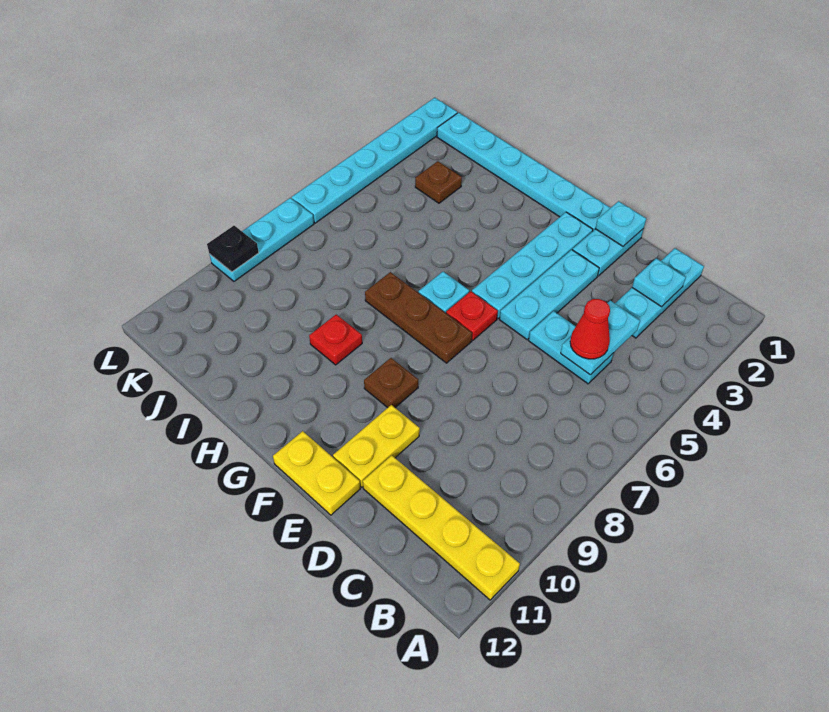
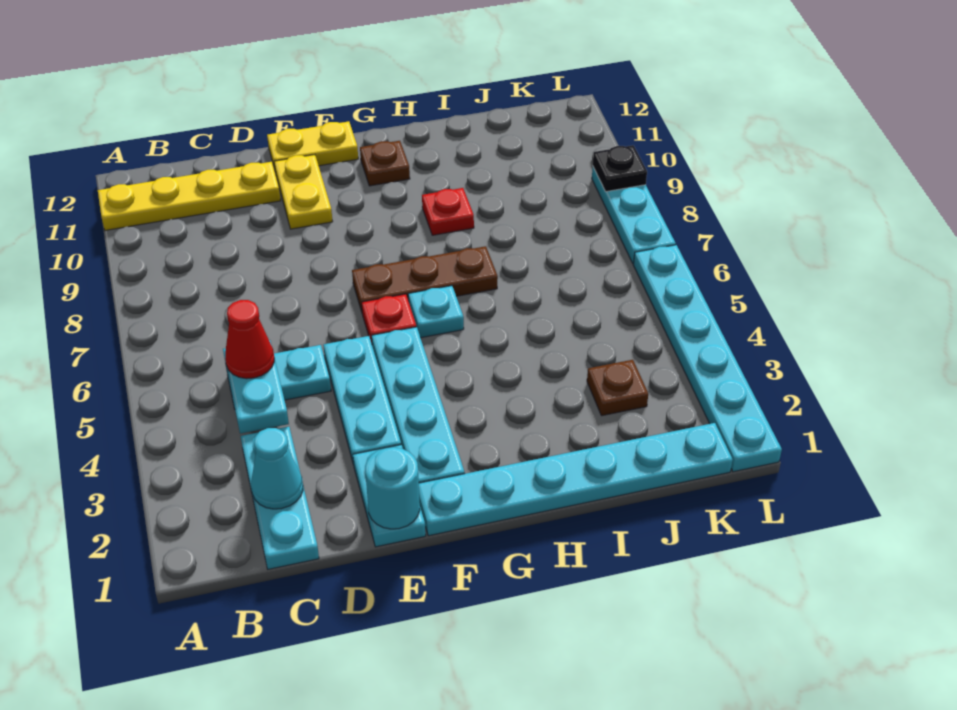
cyan 1x1 plate [632,258,686,307] -> cyan 1x1 cone [251,428,303,509]
cyan 1x1 plate [595,201,646,246] -> cyan 1x1 round brick [365,447,420,529]
brown 1x1 plate [364,358,418,408] -> brown 1x1 plate moved to [360,141,410,186]

